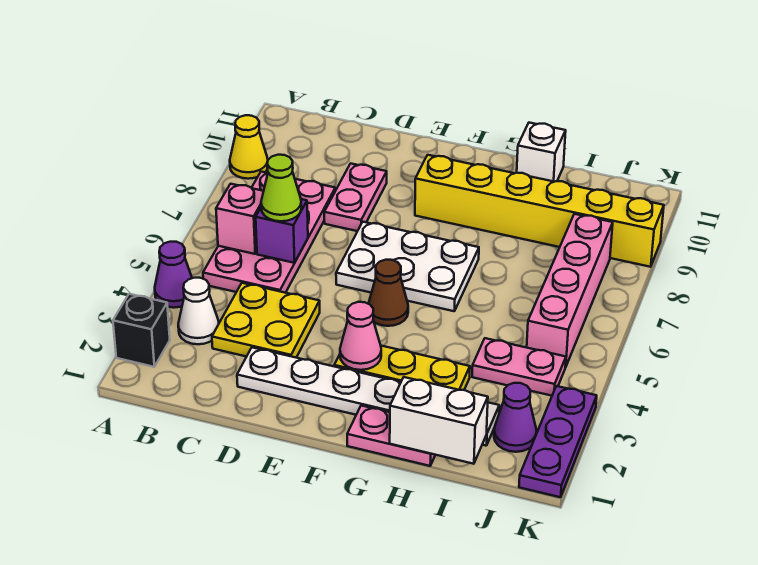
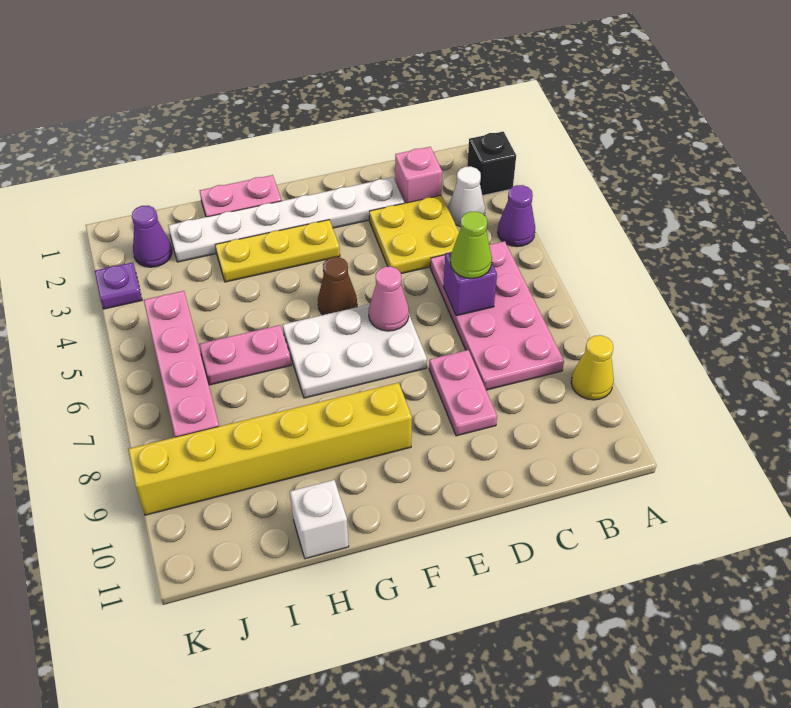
pink 1x1 brick [216,184,264,254] -> pink 1x1 brick moved to [395,147,442,203]
pink 1x1 cone [340,302,381,370] -> pink 1x1 cone moved to [369,267,409,331]
white 1x2 brick [390,377,488,464] -> none
pink 1x2 plate [472,338,566,396] -> pink 1x2 plate moved to [199,325,291,385]
purple 1x3 plate [519,386,597,497] -> purple 1x1 plate [95,262,142,309]

